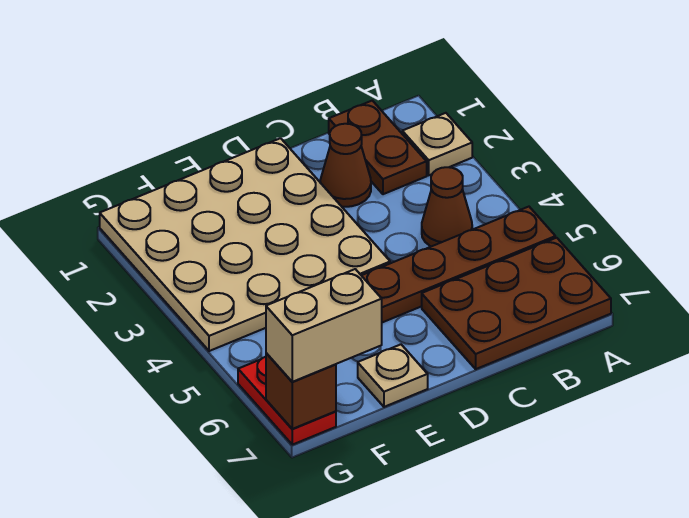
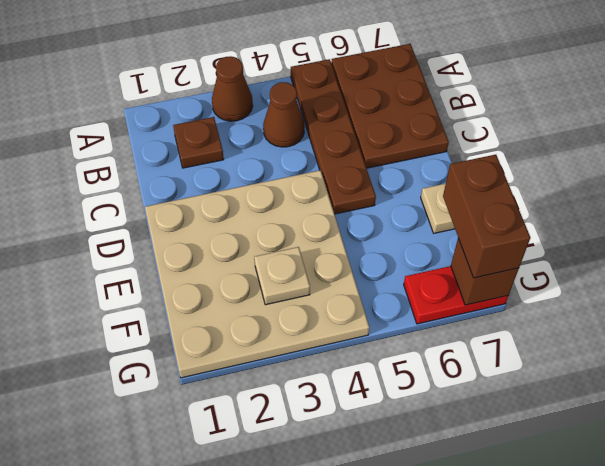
tan 1x1 plate [402,113,472,175] -> tan 1x1 plate moved to [254,247,310,305]
brown 1x2 plate [329,101,427,194] -> brown 1x1 plate [173,117,224,168]
brown 1x1 cone [320,124,371,207] -> brown 1x1 cone moved to [212,56,253,121]
tan 1x2 brick [266,269,382,382] -> brown 1x2 brick [443,155,530,278]

